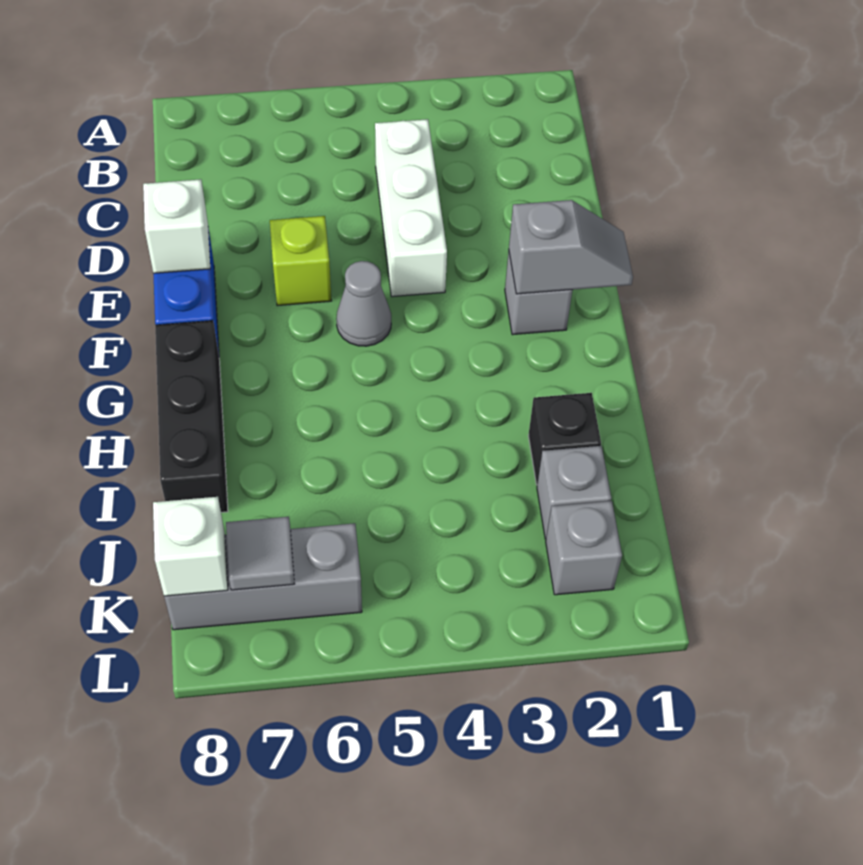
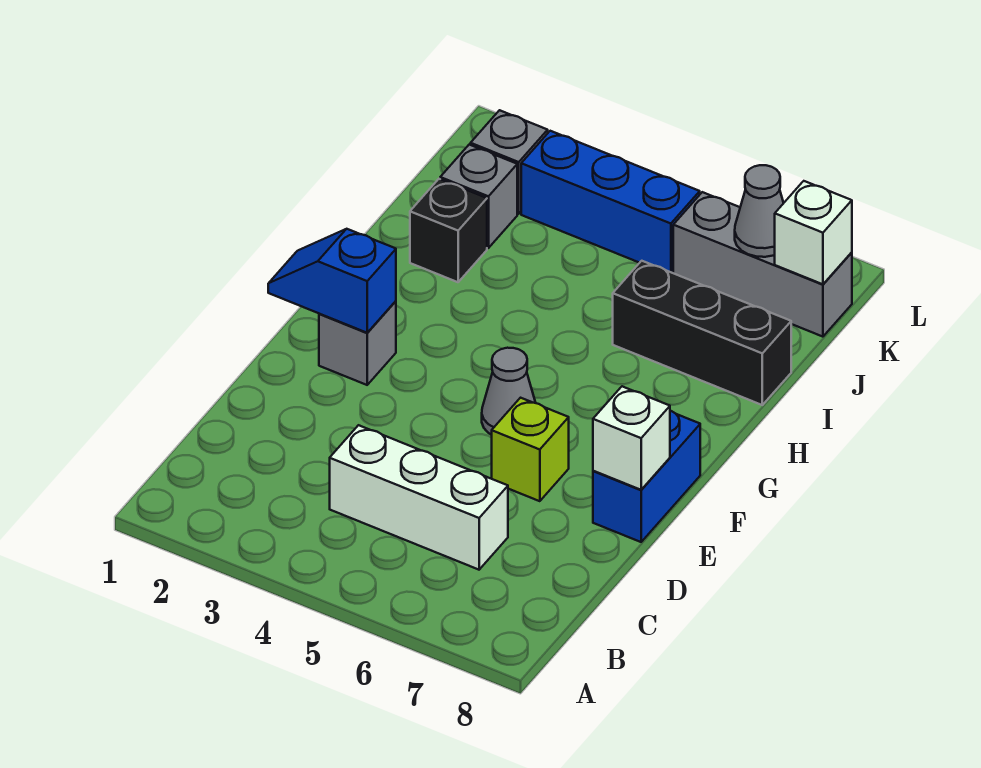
white 1x3 brick [375,119,447,297] -> white 1x3 brick turned to [330,425,508,570]
grey 1x2 slope [509,200,633,294] -> blue 1x2 slope [268,229,396,333]
black 1x3 brick [155,321,228,512] -> black 1x3 brick turned to [613,261,791,405]
none -> blue 1x3 brick [521,131,700,273]
grey 1x1 tile [226,517,294,590] -> grey 1x1 cone [735,165,783,257]

